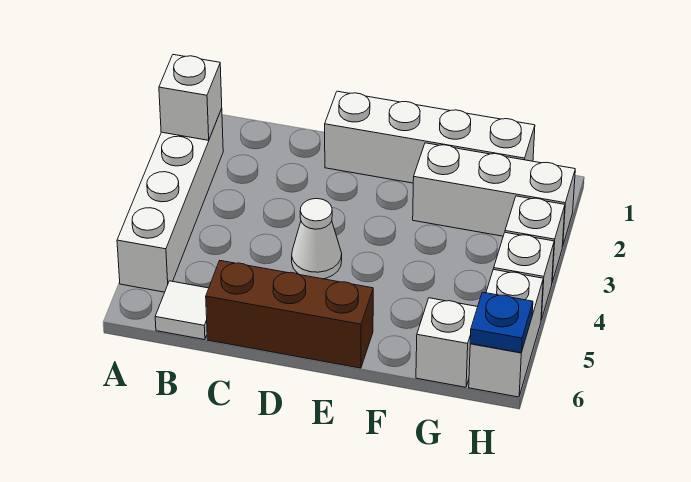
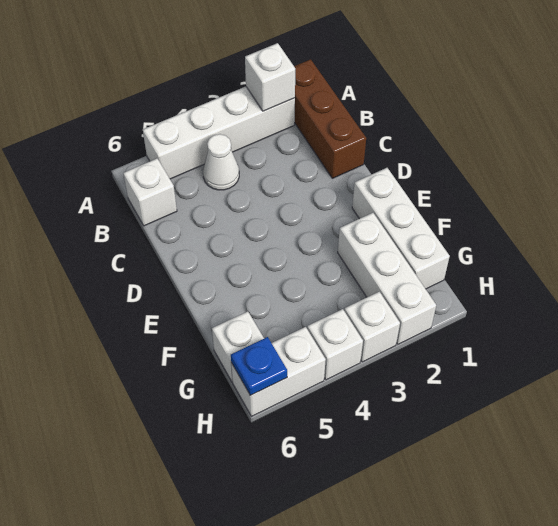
white 1x1 tile [155,281,209,340] -> white 1x1 brick [123,159,177,226]
brown 1x3 brick [206,261,373,368] -> brown 1x3 brick moved to [294,59,366,178]
white 1x4 brick [325,91,535,183] -> white 1x3 brick [352,168,450,289]
white 1x1 cone [292,199,342,279] -> white 1x1 cone moved to [203,134,239,190]

